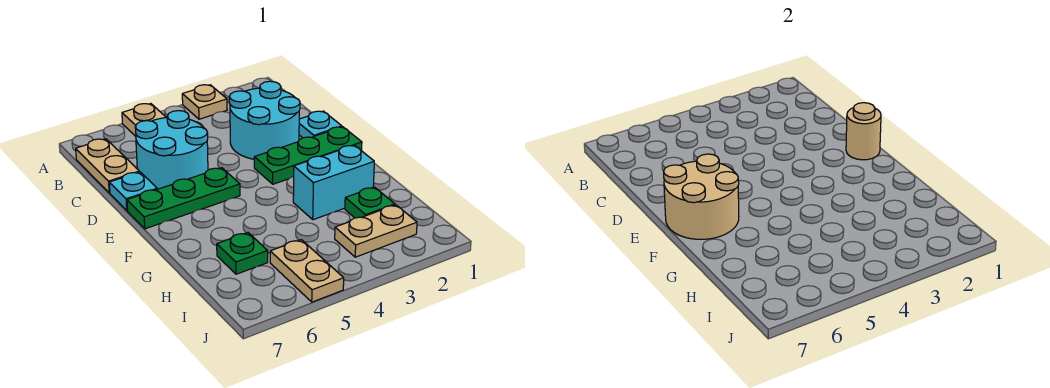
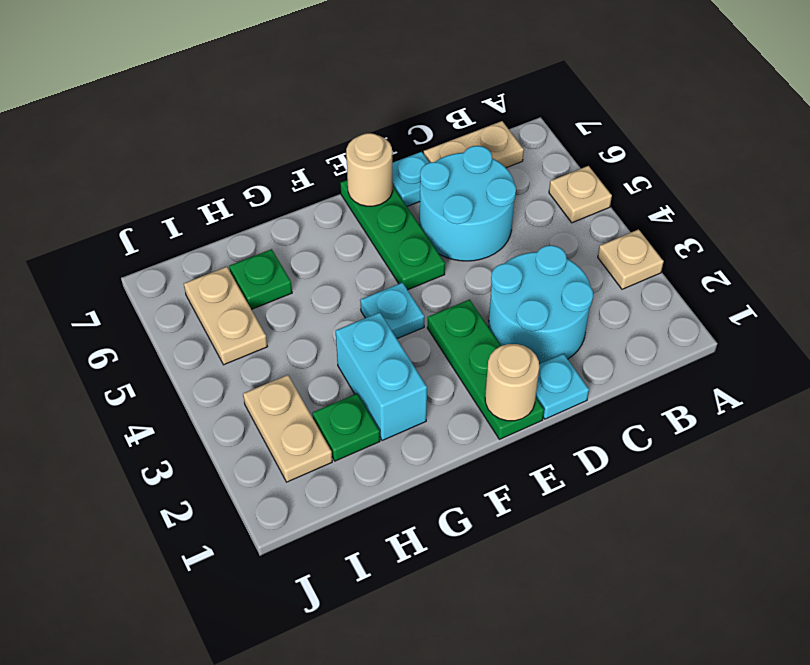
tan 2x2 round brick [664,154,739,239] -> tan 1x1 round brick [346,133,393,206]
none -> cyan 1x1 plate [360,283,424,339]
tan 1x2 plate [270,240,344,302] -> tan 1x2 plate turned to [184,267,267,365]

